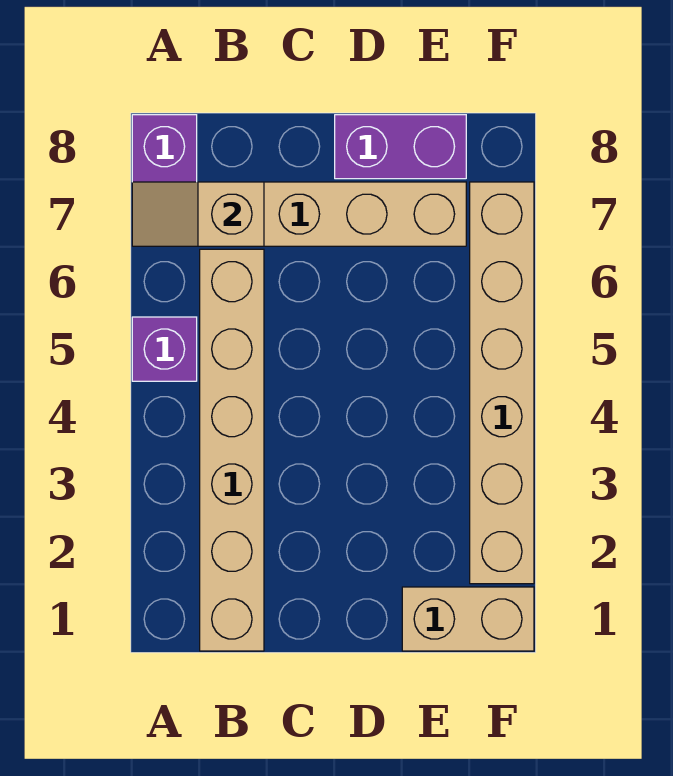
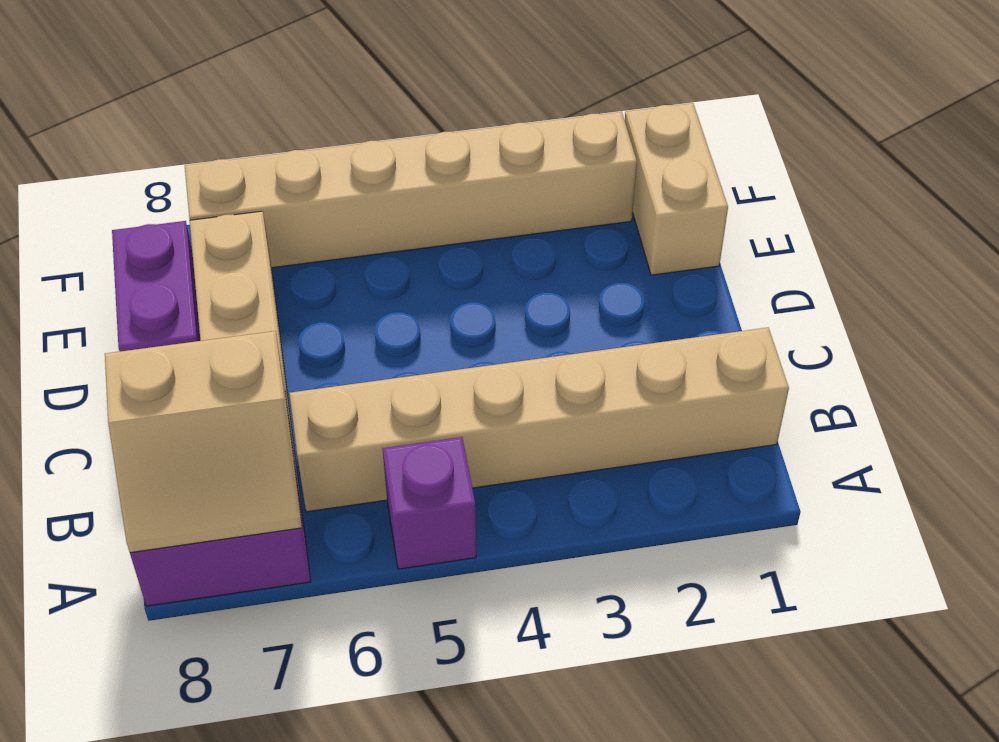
tan 1x2 slope [132,182,264,246] -> tan 2x2 slope [105,331,302,553]

